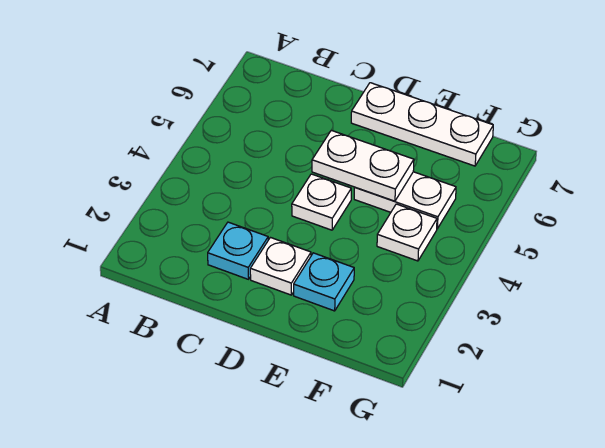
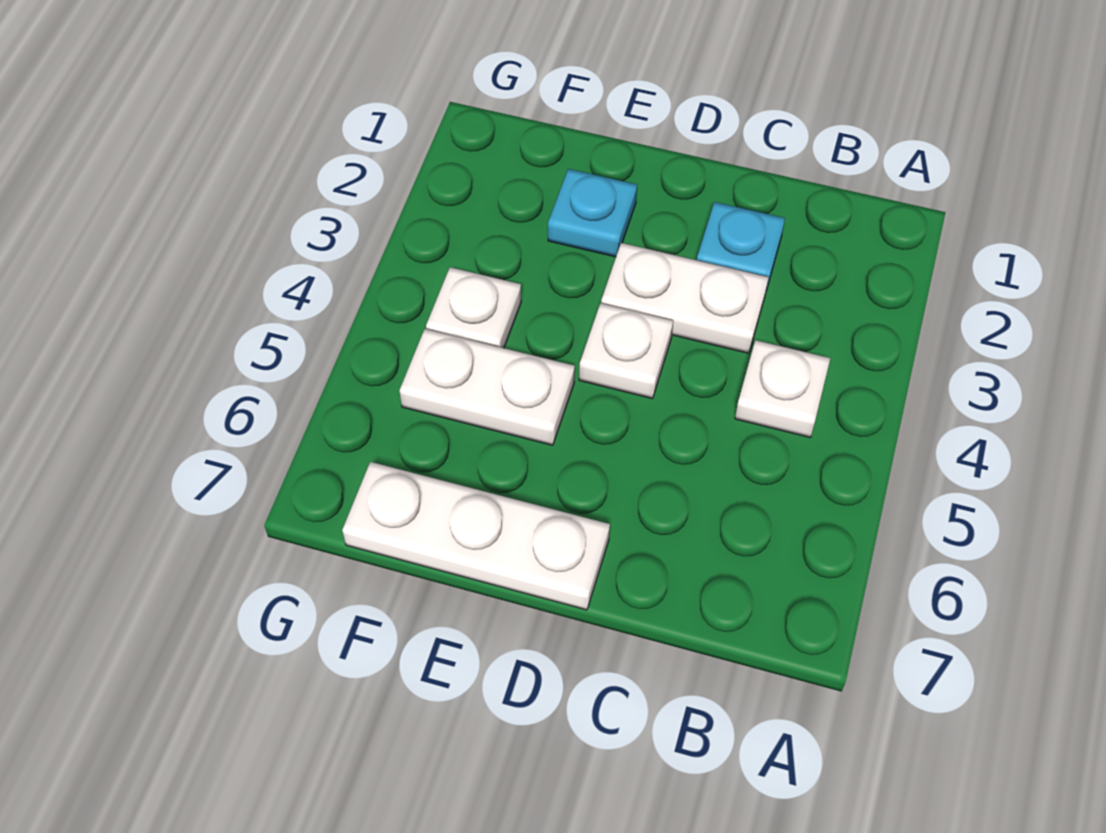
white 1x1 plate [250,238,311,295] -> white 1x1 plate moved to [735,340,830,437]
white 1x2 plate [312,130,414,201] -> white 1x2 plate moved to [601,243,769,353]

